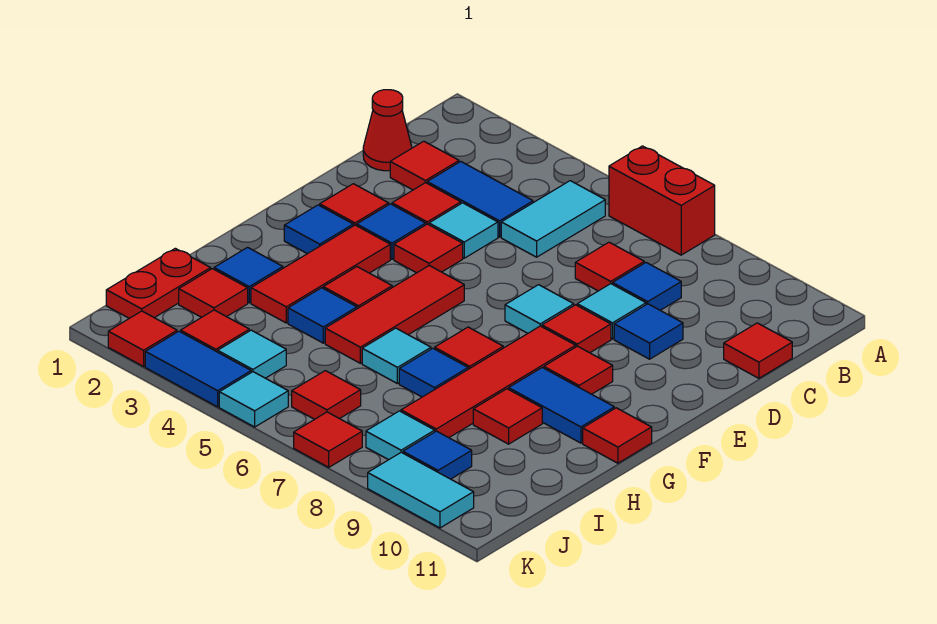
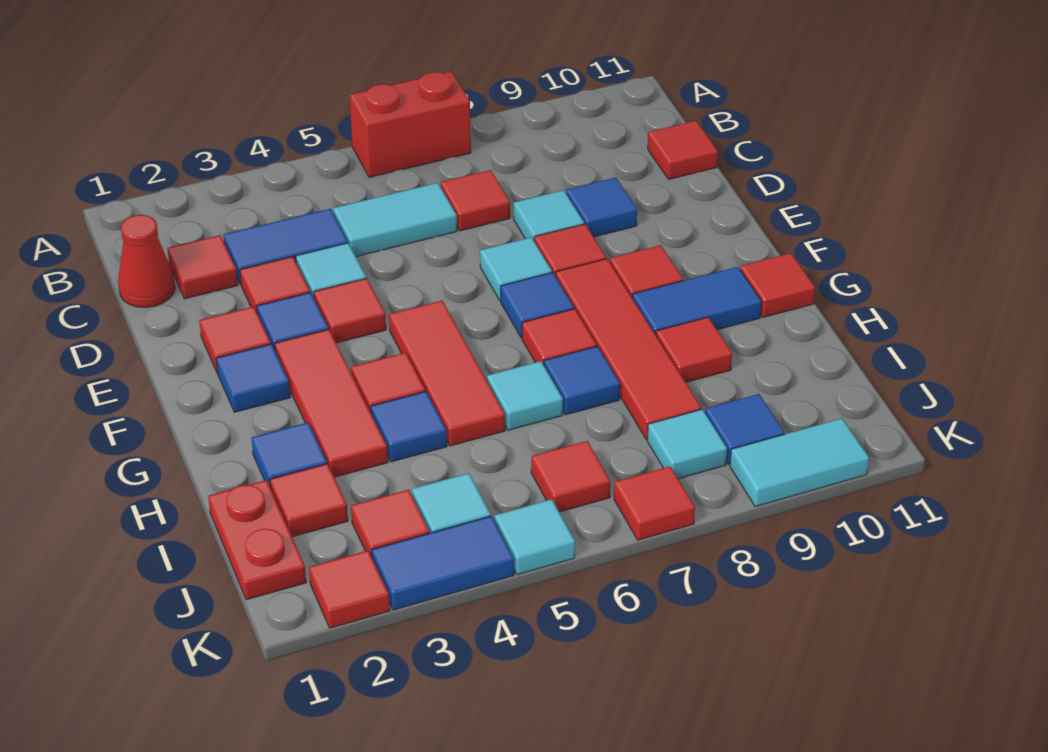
cyan 1x2 tile [501,181,605,257] -> cyan 1x2 tile turned to [333,183,457,256]
blue 1x1 tile [613,263,681,310] -> blue 1x1 tile moved to [501,273,574,338]

